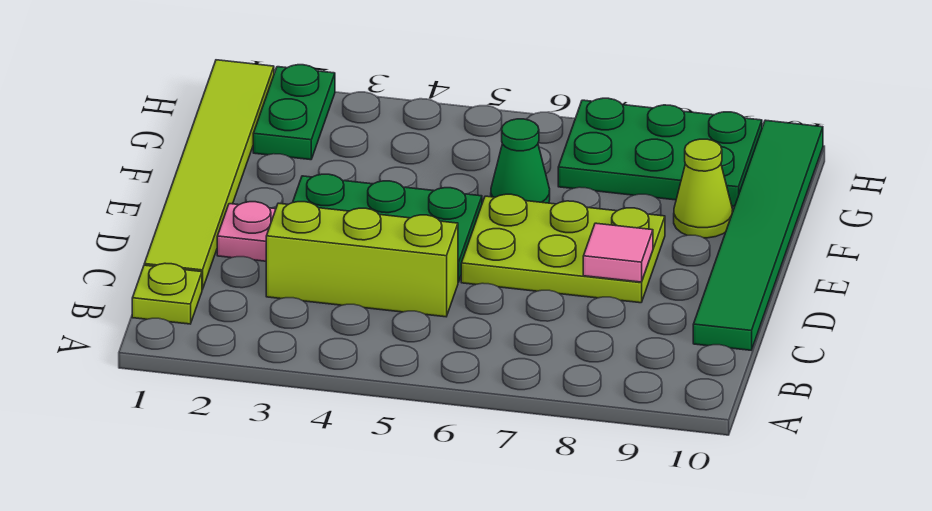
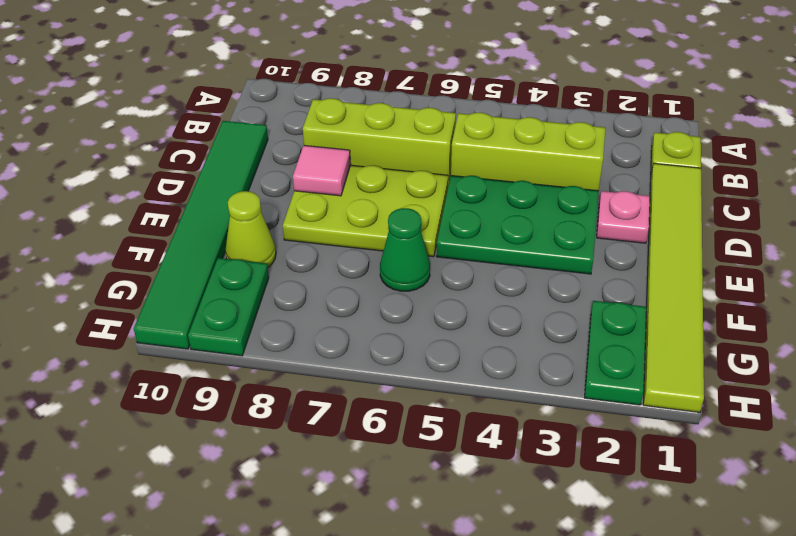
none -> lime 1x3 brick [303,98,456,186]
green 2x3 plate [558,98,762,206] -> green 1x2 plate [188,258,269,356]

